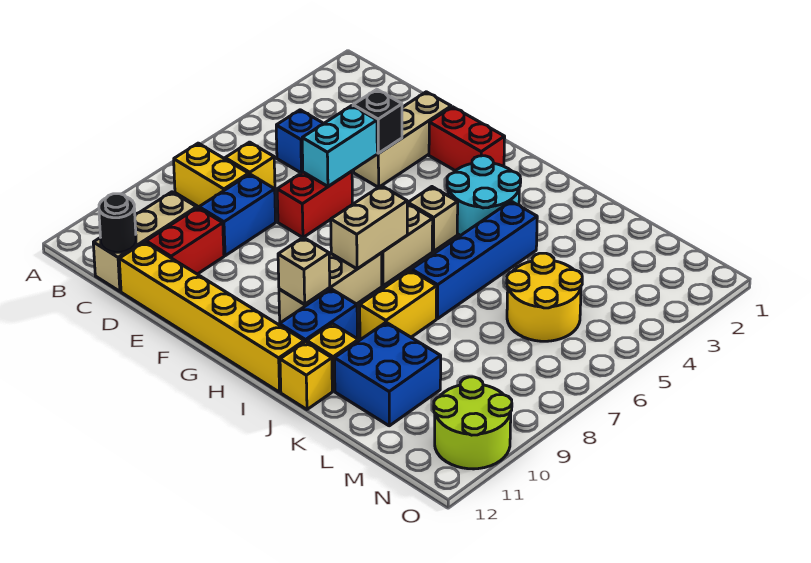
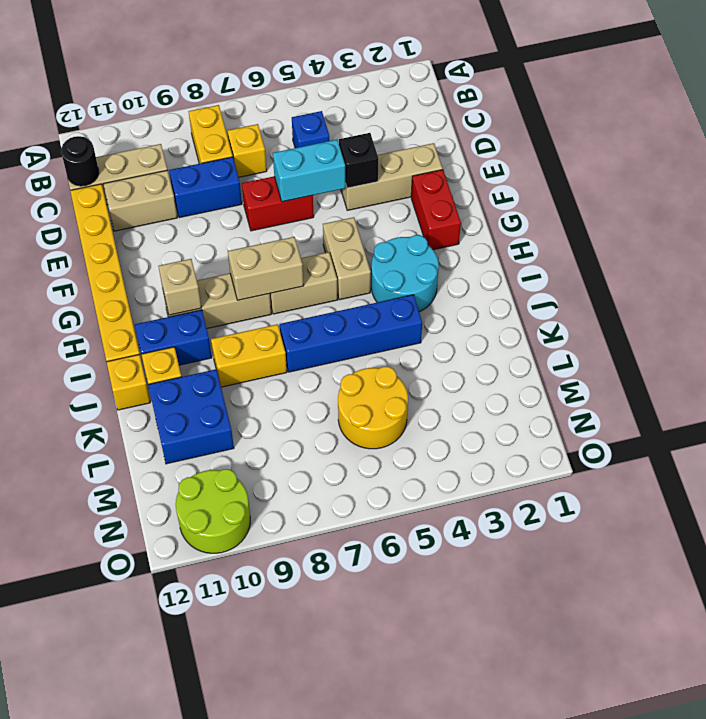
red 1x2 brick [146,208,224,274] -> tan 1x2 brick [104,170,177,231]
tan 1x1 brick [408,187,458,251] -> tan 1x2 brick [323,217,371,300]

